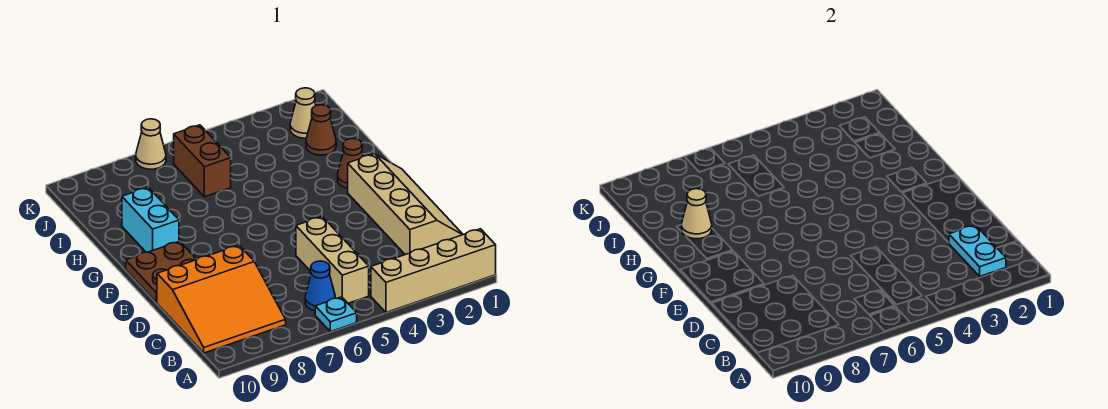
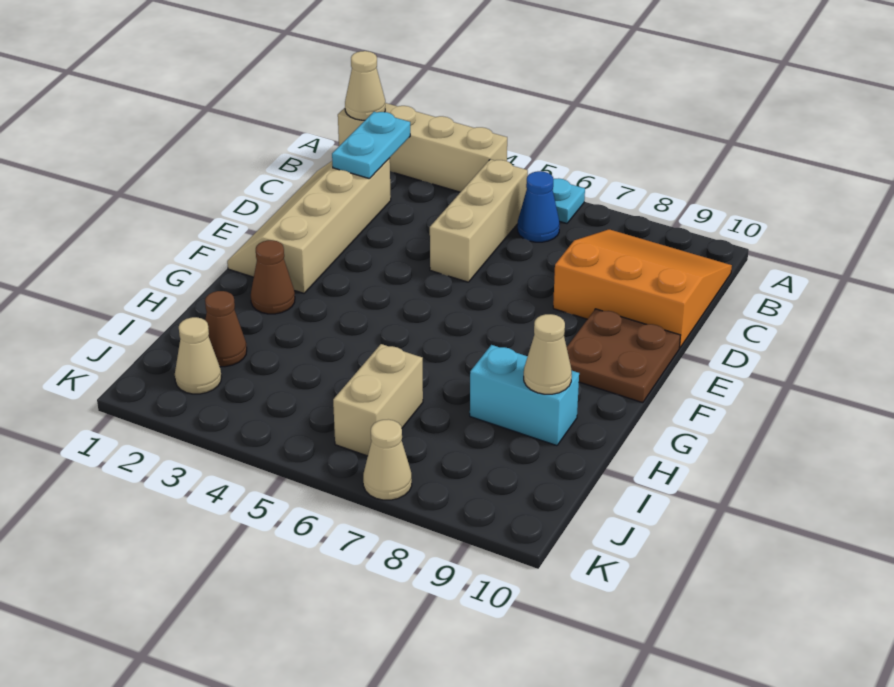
none -> tan 1x1 cone [345,51,385,120]
cyan 1x2 brick [122,187,179,252] -> cyan 1x2 brick turned to [470,345,579,446]
brown 1x2 brick [174,125,231,197] -> tan 1x2 brick [333,344,423,456]

